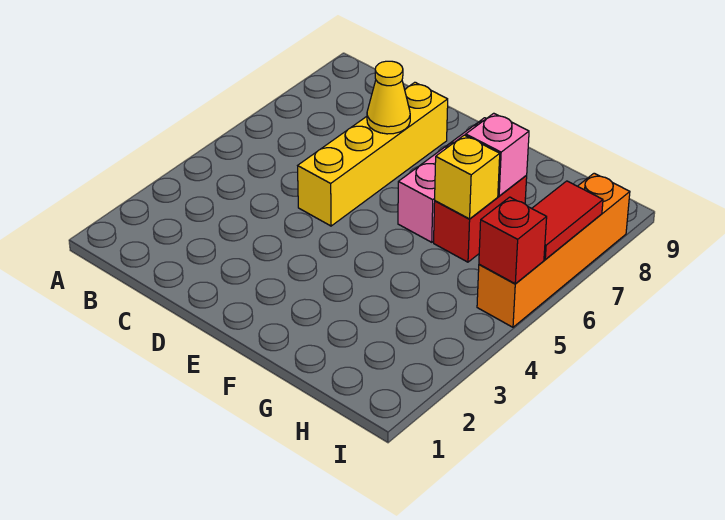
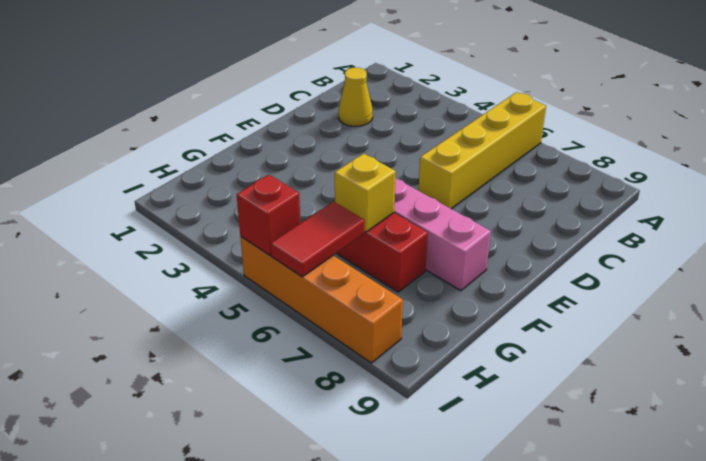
yellow 1x4 brick [298,82,448,226] -> yellow 1x4 brick turned to [418,92,546,209]
yellow 1x1 cone [367,61,410,134] -> yellow 1x1 cone moved to [339,68,373,126]
pink 1x1 brick [466,113,529,196] -> none
red 1x2 tile [532,181,603,260] -> red 1x2 tile turned to [271,202,365,277]

